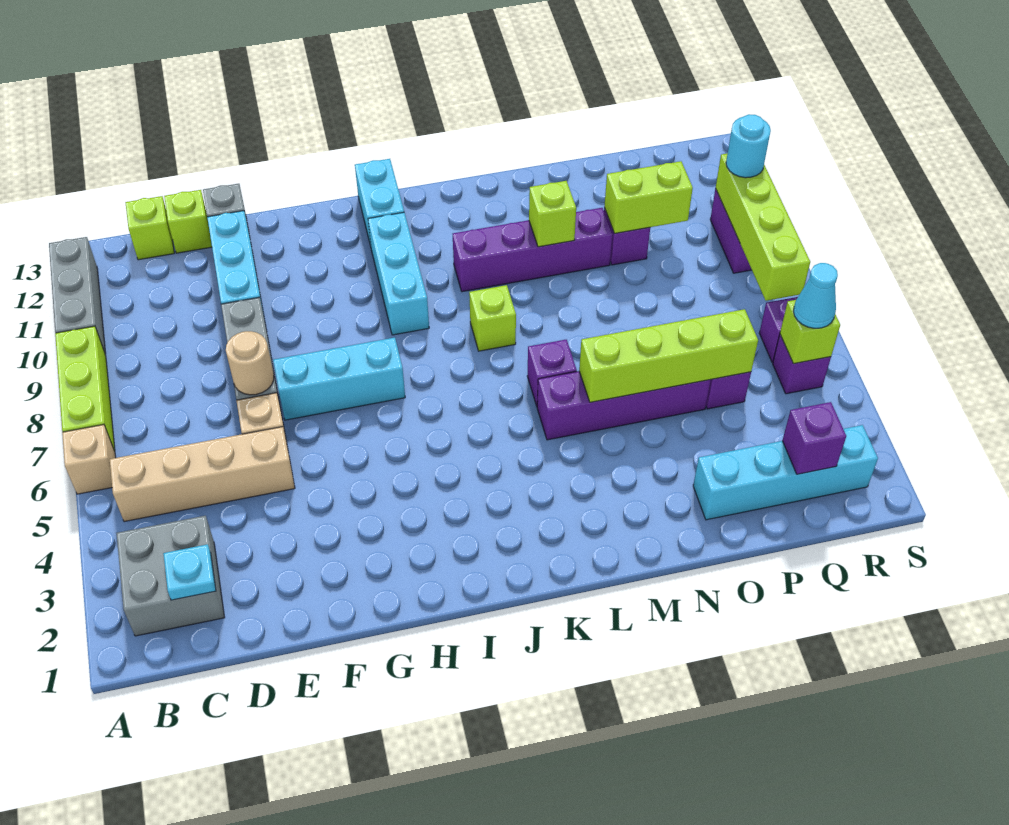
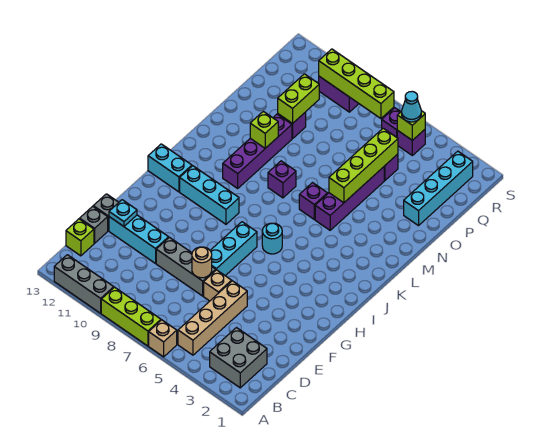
cyan 1x1 plate [163,544,216,600] -> cyan 1x1 plate moved to [109,200,137,226]
lime 1x1 brick [164,190,212,253] -> grey 1x1 brick [80,206,108,243]
lime 1x1 brick [469,285,516,351] -> none
purple 1x1 brick [782,402,846,474] -> purple 1x1 brick moved to [268,161,296,198]
cyan 1x1 round brick [726,114,771,178] -> cyan 1x1 round brick moved to [262,223,282,254]

